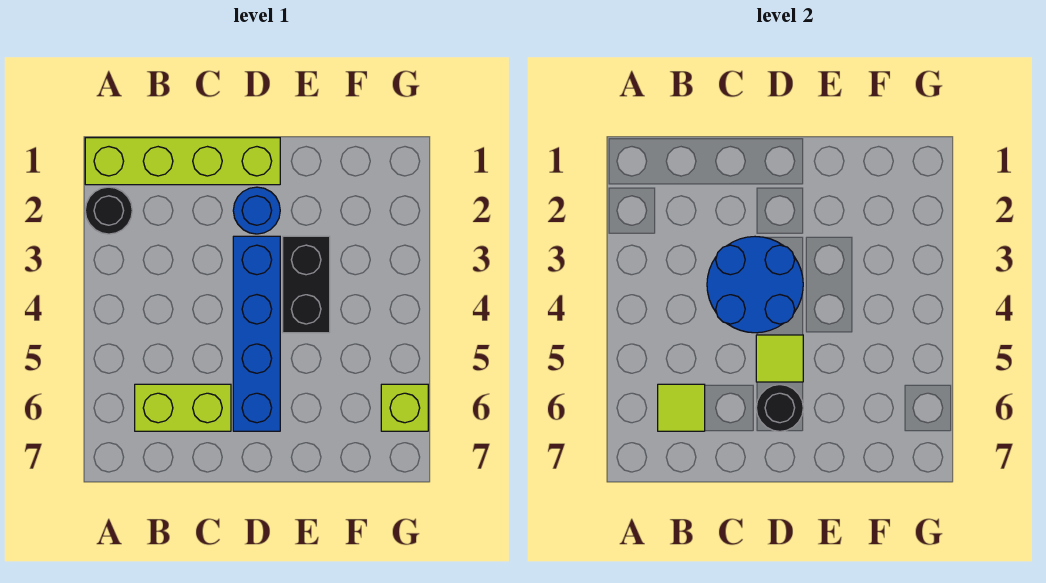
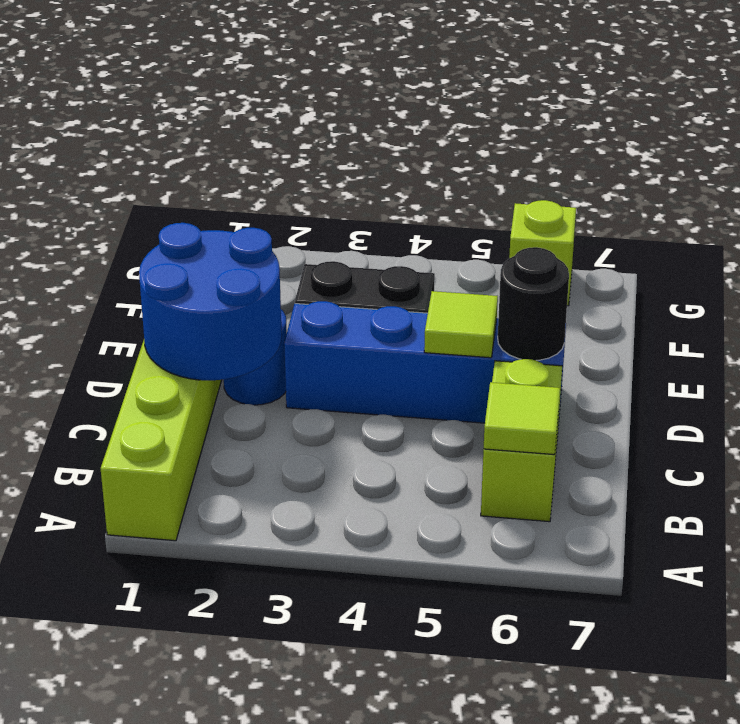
black 1x1 round brick [85,187,132,234] -> none
blue 2x2 round brick [707,237,803,333] -> blue 2x2 round brick moved to [139,223,282,380]

